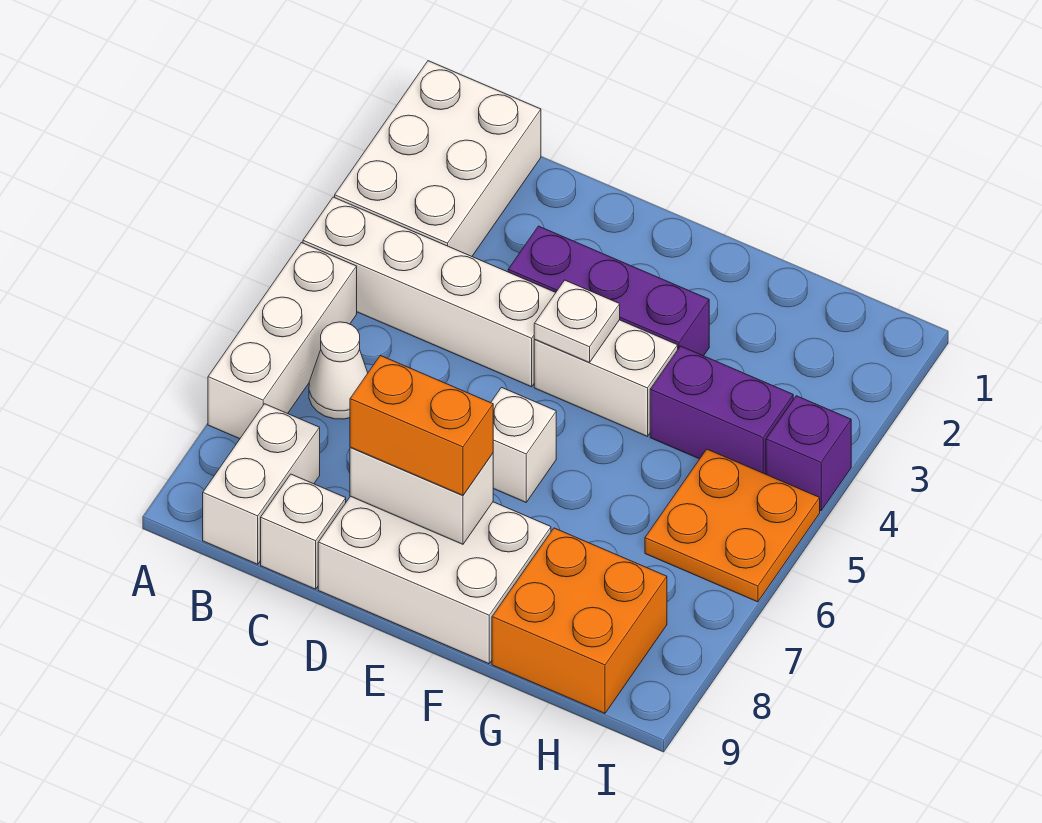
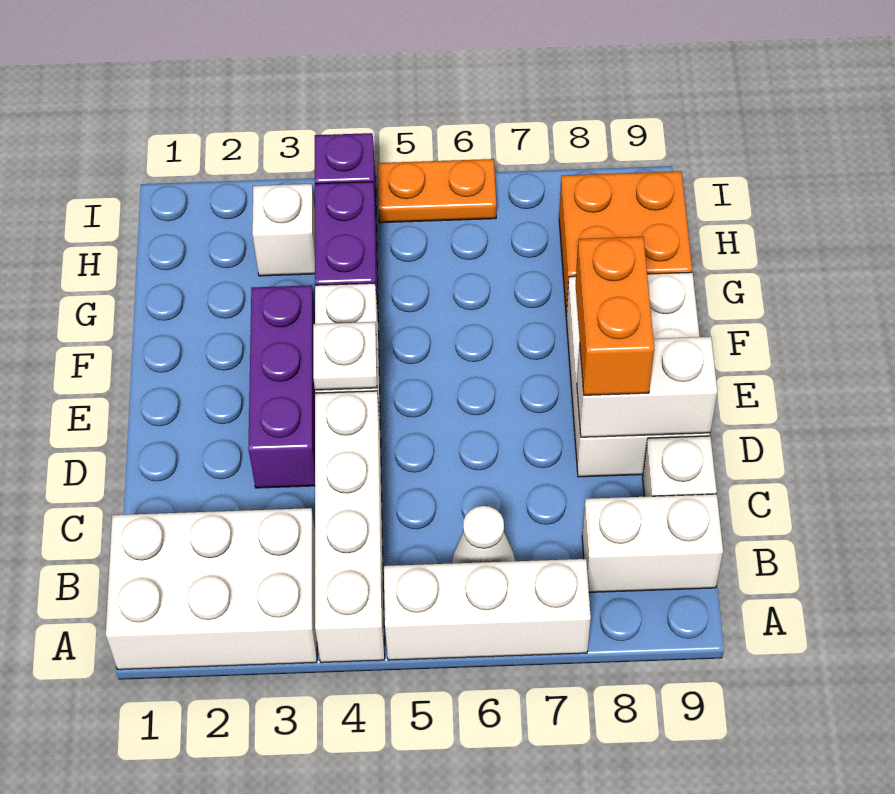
white 1x2 brick [350,447,493,544] -> white 1x2 brick turned to [577,337,717,437]
white 1x1 brick [491,387,556,502] -> white 1x1 brick moved to [252,184,315,276]
orange 2x2 plate [645,449,820,602] -> orange 1x2 plate [378,159,496,223]

